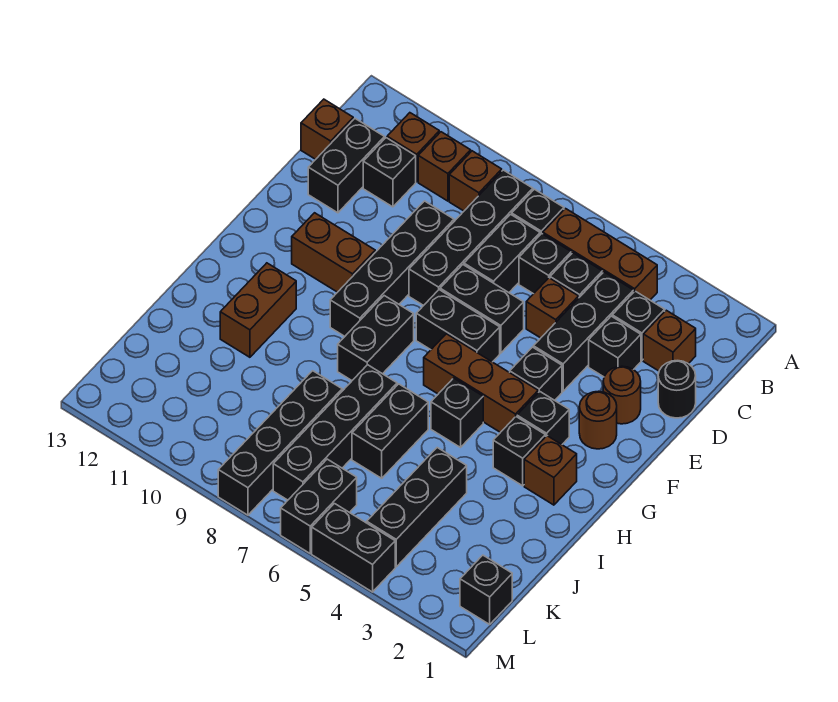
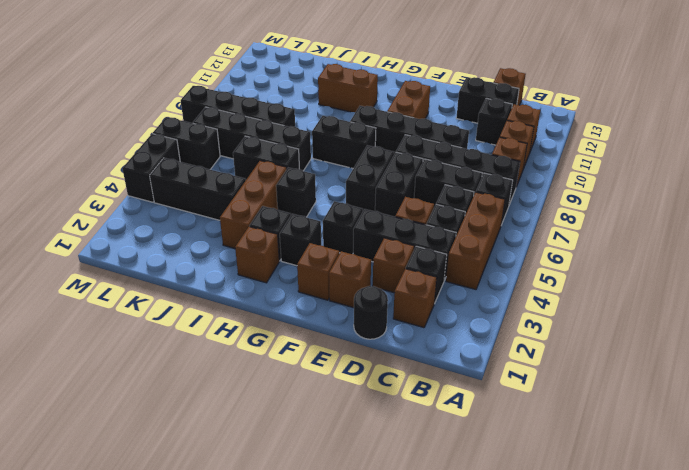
black 1x1 brick [589,316,641,377] -> brown 1x1 brick [373,238,414,293]
brown 1x1 round brick [603,366,641,424] -> brown 1x1 brick [329,251,371,308]
brown 1x1 round brick [579,391,617,449] -> brown 1x1 brick [297,243,339,300]
brown 1x3 brick [424,334,538,432] -> brown 1x3 brick moved to [220,161,287,248]
black 1x1 brick [460,555,512,624] -> none

